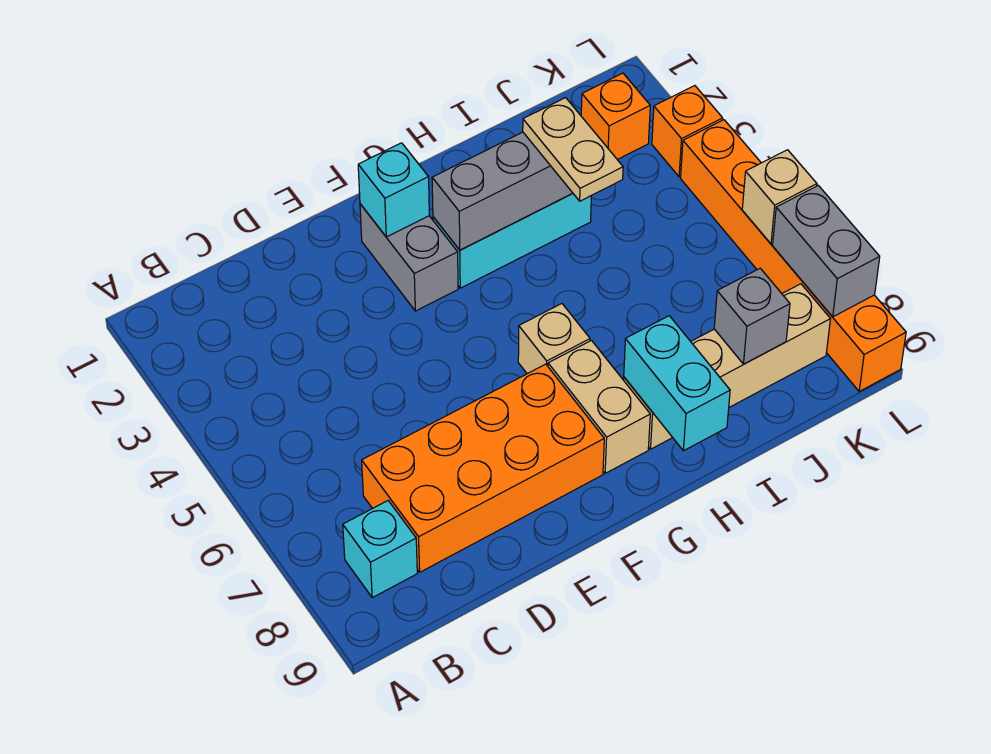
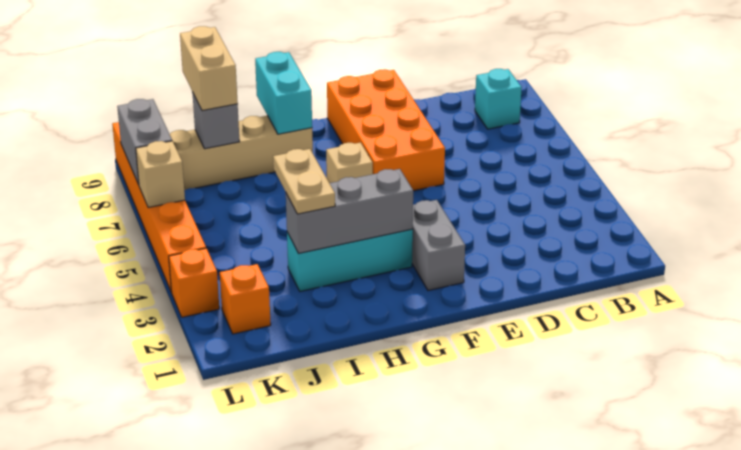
orange 2x4 brick [362,364,604,572] -> orange 2x4 brick turned to [327,69,445,191]
cyan 1x1 brick [358,143,429,237] -> none
tan 1x2 brick [548,341,650,473] -> tan 1x2 brick moved to [180,26,238,111]

